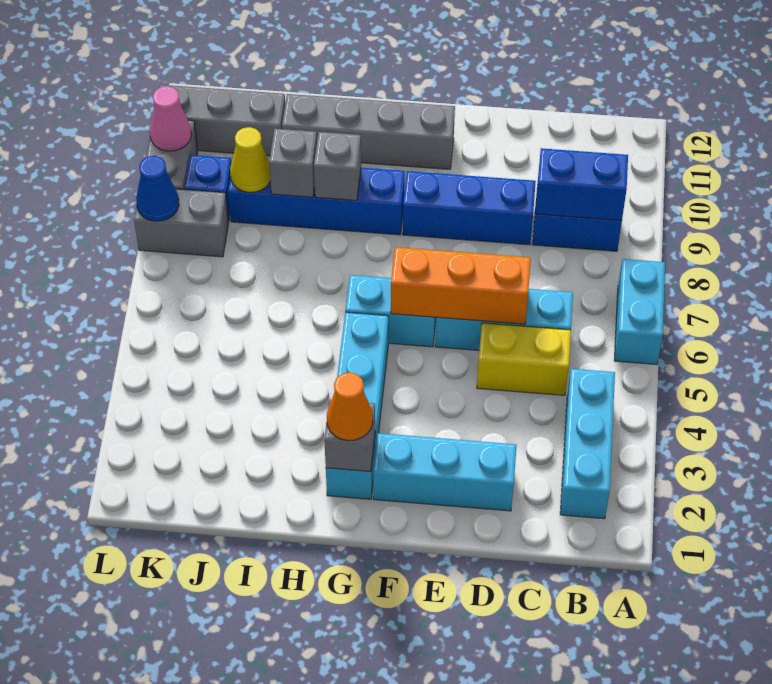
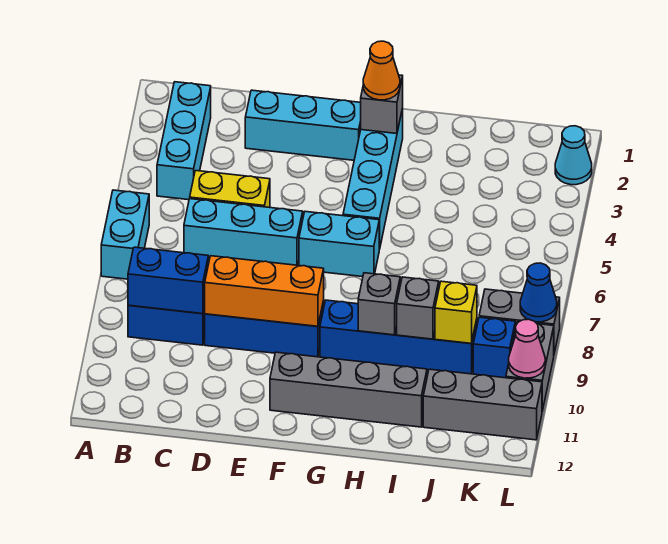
orange 1x3 brick [391,247,531,324] -> orange 1x3 brick moved to [204,256,324,326]
yellow 1x1 cone [230,127,271,192] -> yellow 1x1 brick [435,281,477,344]
none -> cyan 1x1 cone [555,126,592,185]

